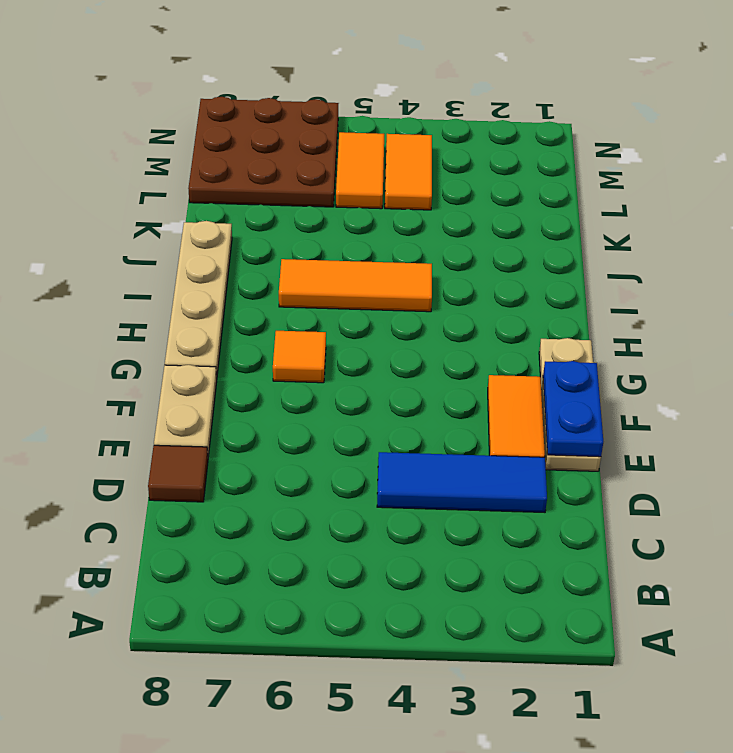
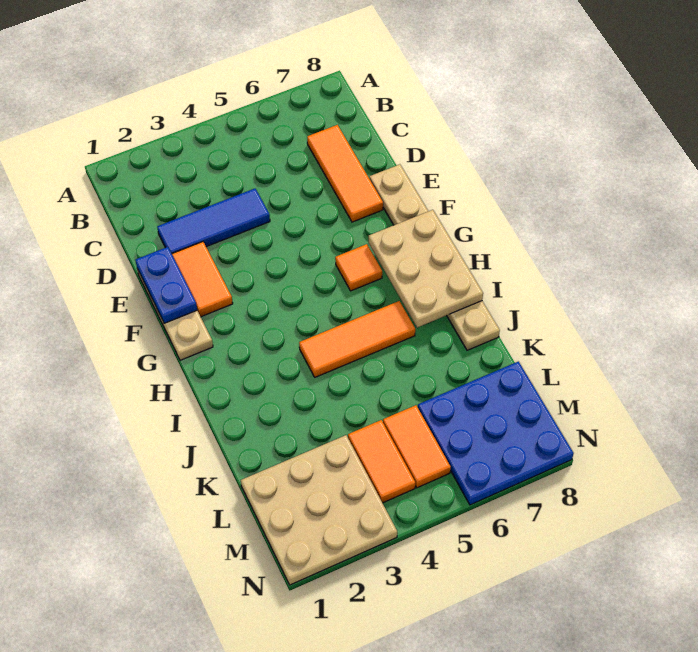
none -> orange 1x3 tile [307,125,383,222]
brown 1x1 tile [148,445,208,502] -> none
none -> tan 2x3 plate [369,210,483,328]
none -> tan 3x3 plate [241,435,397,585]
brown 3x3 plate [188,97,338,207] -> blue 3x3 plate [418,361,574,505]

